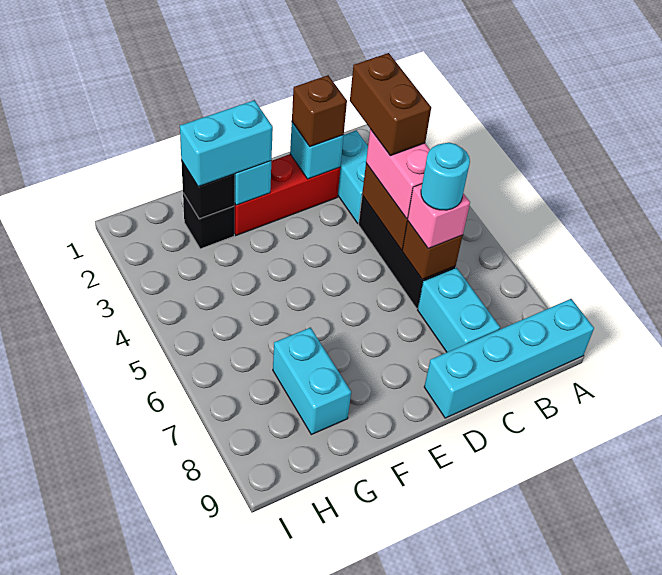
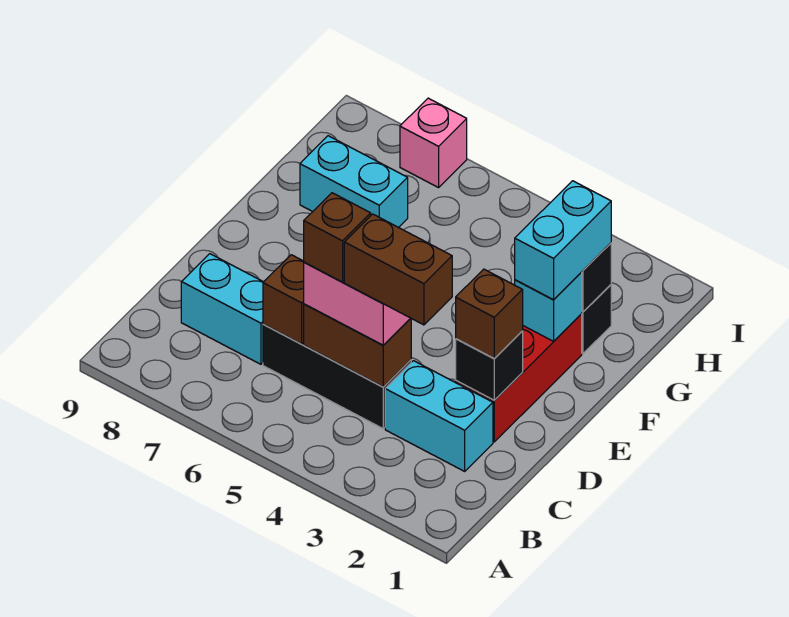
cyan 1x4 brick [424,299,594,418] -> none
none -> brown 1x1 brick [304,193,371,282]
pink 1x1 brick [407,184,470,249] -> pink 1x1 brick moved to [400,98,467,188]
cyan 1x1 round brick [421,143,470,210] -> none
cyan 1x1 brick [290,122,344,179] -> black 1x1 brick [456,331,523,400]

